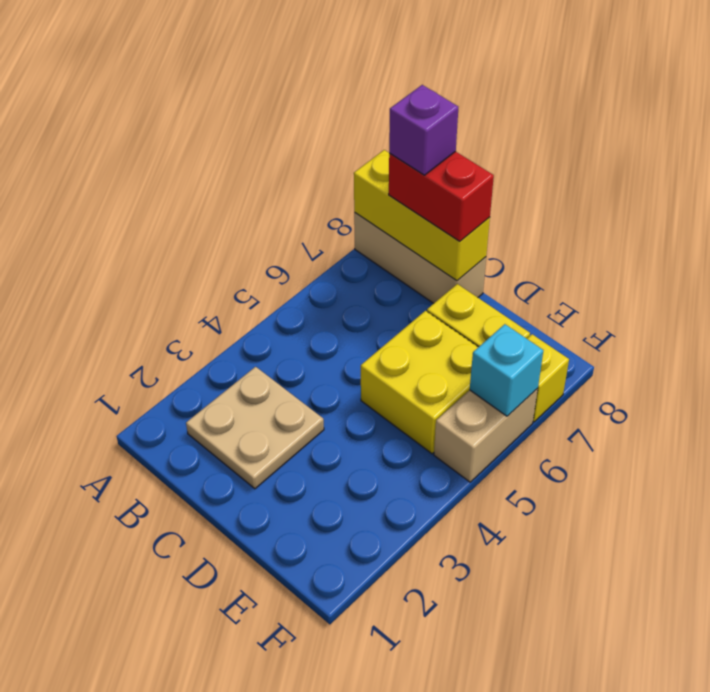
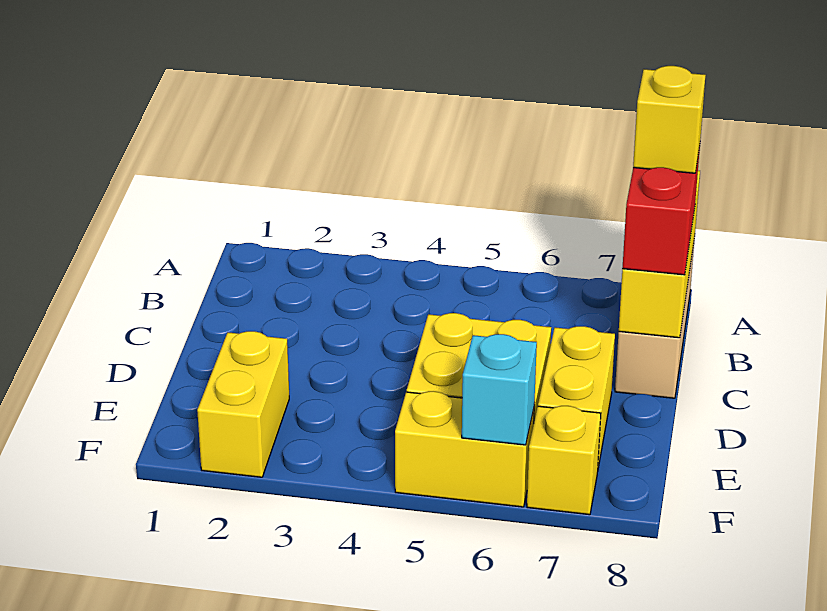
tan 2x2 plate [186,367,324,489] -> none
purple 1x1 brick [389,85,458,175] -> yellow 1x1 brick [633,66,706,173]
none -> yellow 1x2 brick [197,331,289,477]
tan 1x2 brick [434,389,538,482] -> yellow 1x2 brick [395,391,534,507]

